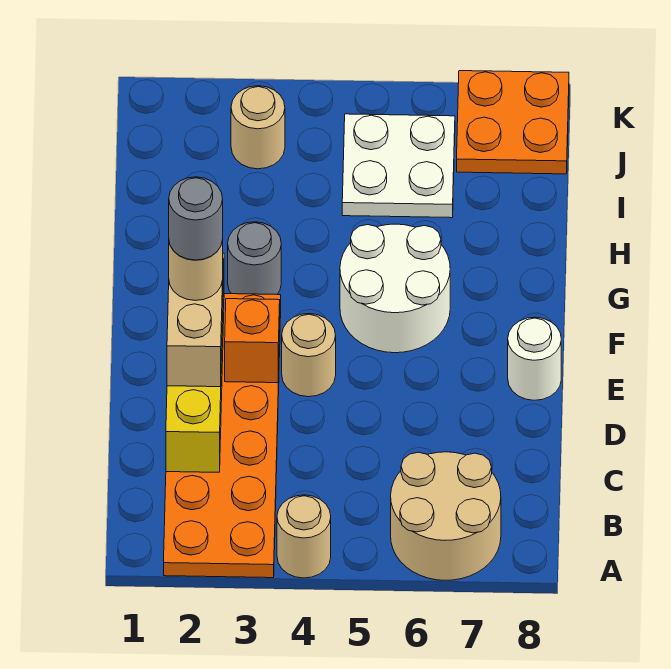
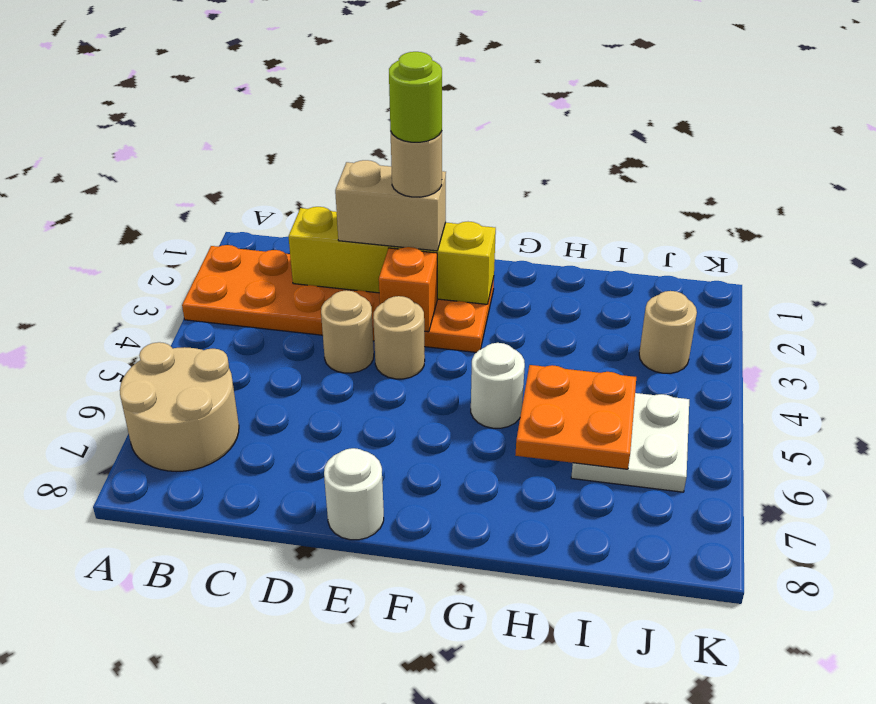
tan 1x1 round brick [277,495,331,578] -> tan 1x1 round brick moved to [321,290,374,373]
grey 1x1 round brick [169,177,223,260] -> lime 1x1 round brick [389,52,442,142]
white 2x2 round brick [340,224,450,353] -> white 1x1 round brick [471,343,525,428]
grey 1x1 round brick [228,222,281,294] -> none
orange 2x2 plate [457,71,569,174] -> orange 2x2 plate moved to [515,365,636,469]

